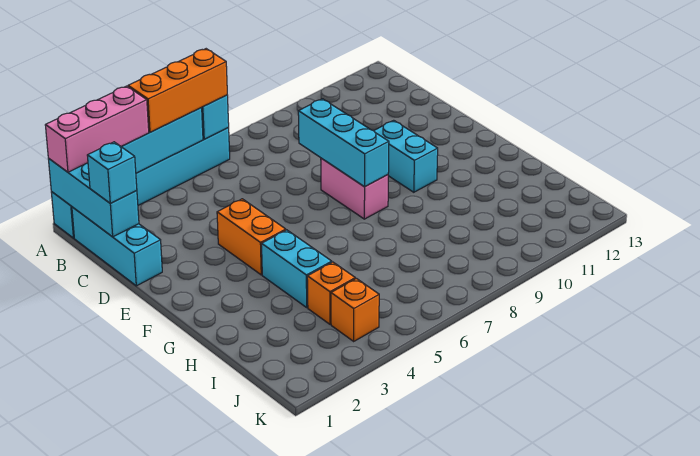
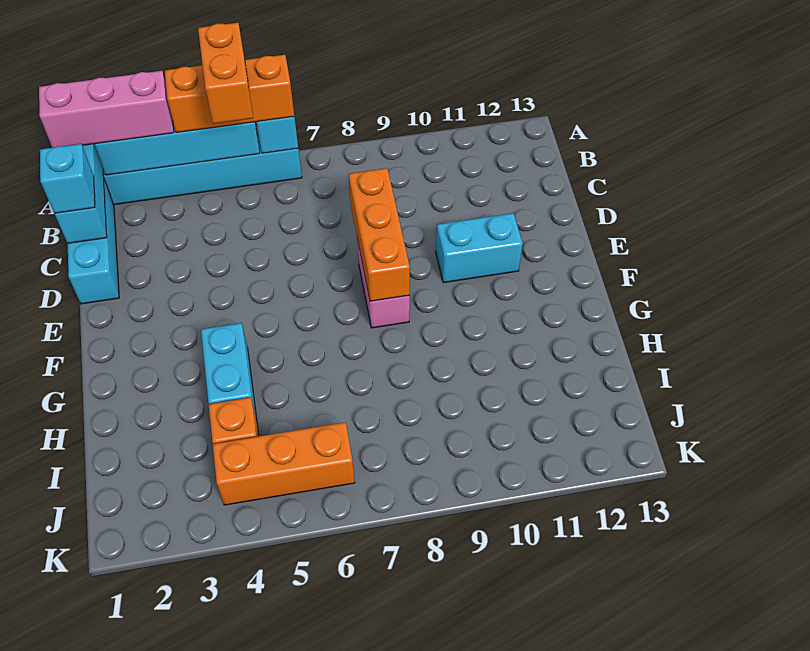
cyan 1x3 brick [298,99,389,187] -> orange 1x3 brick [349,168,410,301]
orange 1x2 brick [217,199,286,275] -> orange 1x2 brick moved to [198,23,253,124]
cyan 1x2 brick [374,120,438,192] -> cyan 1x2 brick turned to [436,213,523,283]
orange 1x1 brick [331,279,379,341] -> orange 1x3 brick [213,422,355,505]

